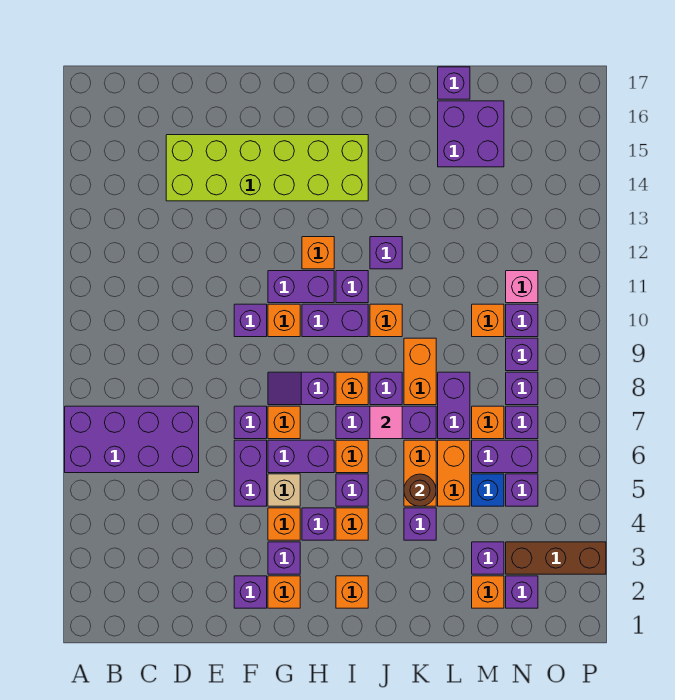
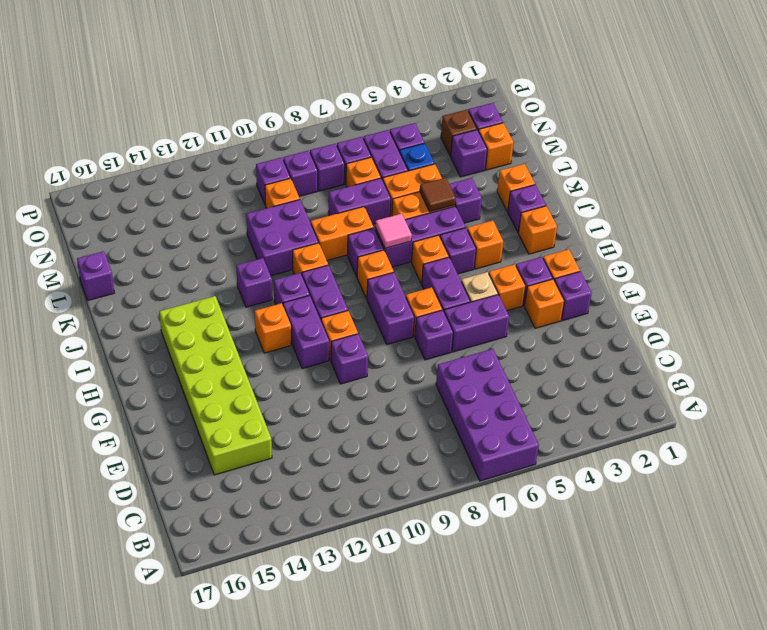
none -> orange 1x1 brick [525,279,564,328]
purple 1x2 slope [268,372,334,405] -> purple 1x2 brick [367,272,415,344]
purple 1x1 brick [302,508,334,540] -> purple 1x1 brick moved to [508,185,546,233]
purple 1x3 brick [336,406,436,439] -> purple 1x3 brick turned to [375,206,466,267]
none -> orange 1x1 brick [497,164,535,212]
brown 1x1 round brick [404,474,436,506] -> brown 1x1 tile [420,178,456,212]
purple 2x2 brick [438,101,504,167] -> purple 2x2 brick moved to [246,200,319,276]
brown 1x3 brick [506,542,606,574] -> brown 1x1 brick [441,110,477,157]
pink 1x1 brick [506,271,538,303] -> none

